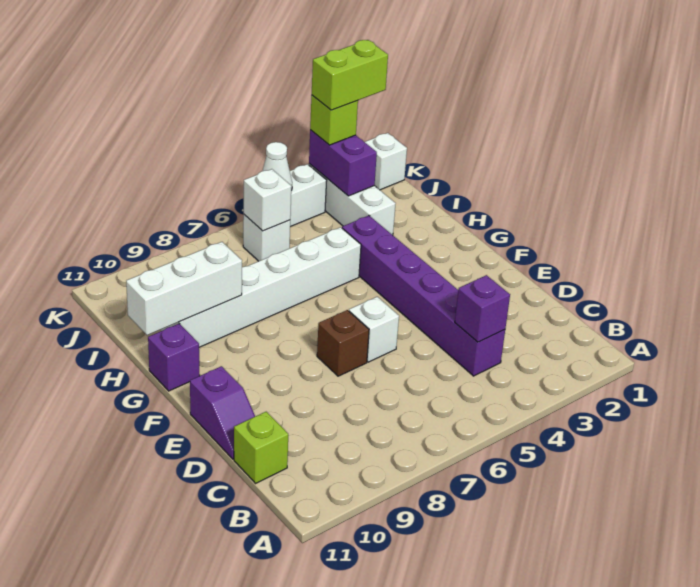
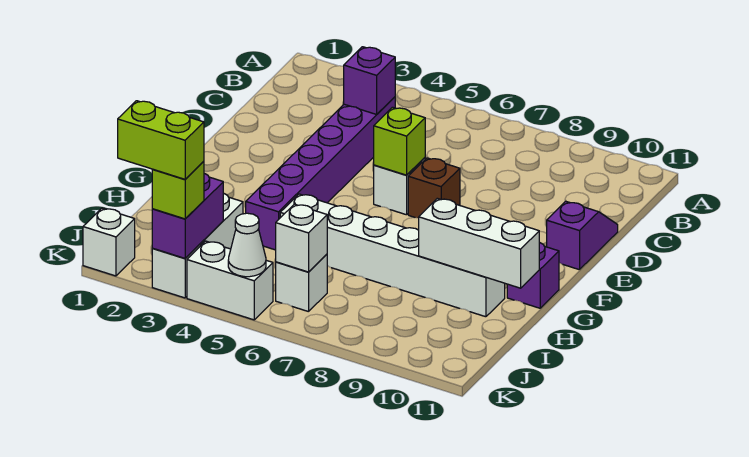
lime 1x1 brick [234,412,288,483] -> lime 1x1 brick moved to [374,107,425,175]

